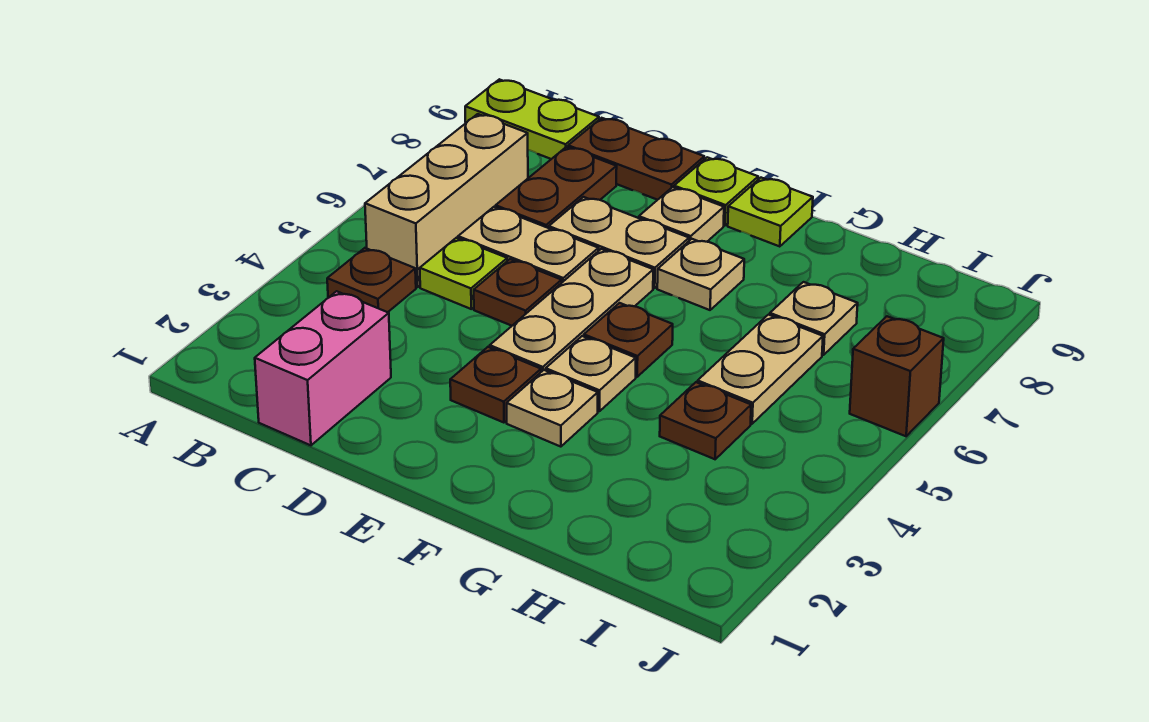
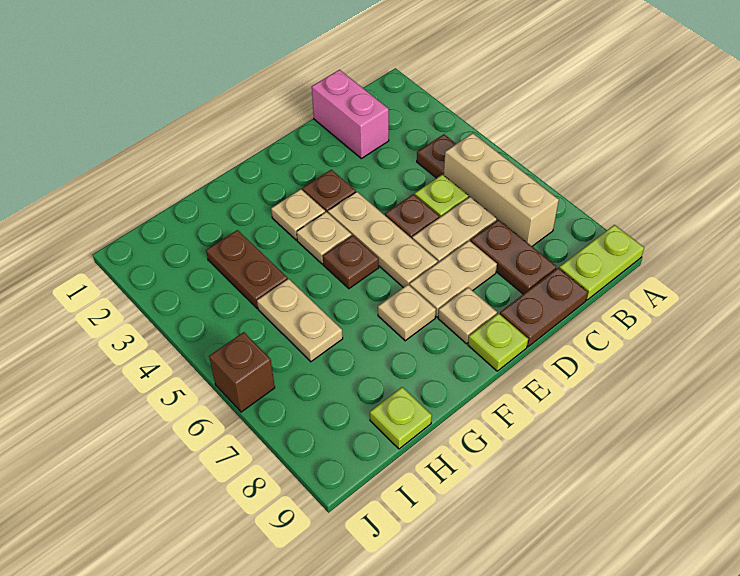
lime 1x1 plate [728,178,813,247] -> lime 1x1 plate moved to [370,387,432,449]
brown 1x1 plate [660,382,751,459] -> brown 1x2 plate [206,230,288,308]
tan 1x1 plate [770,282,858,355] -> none

